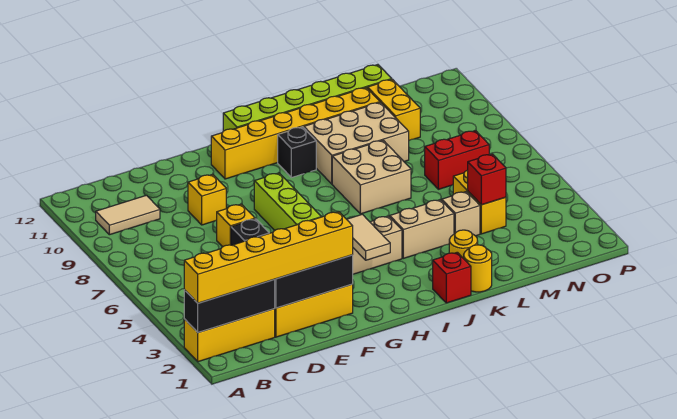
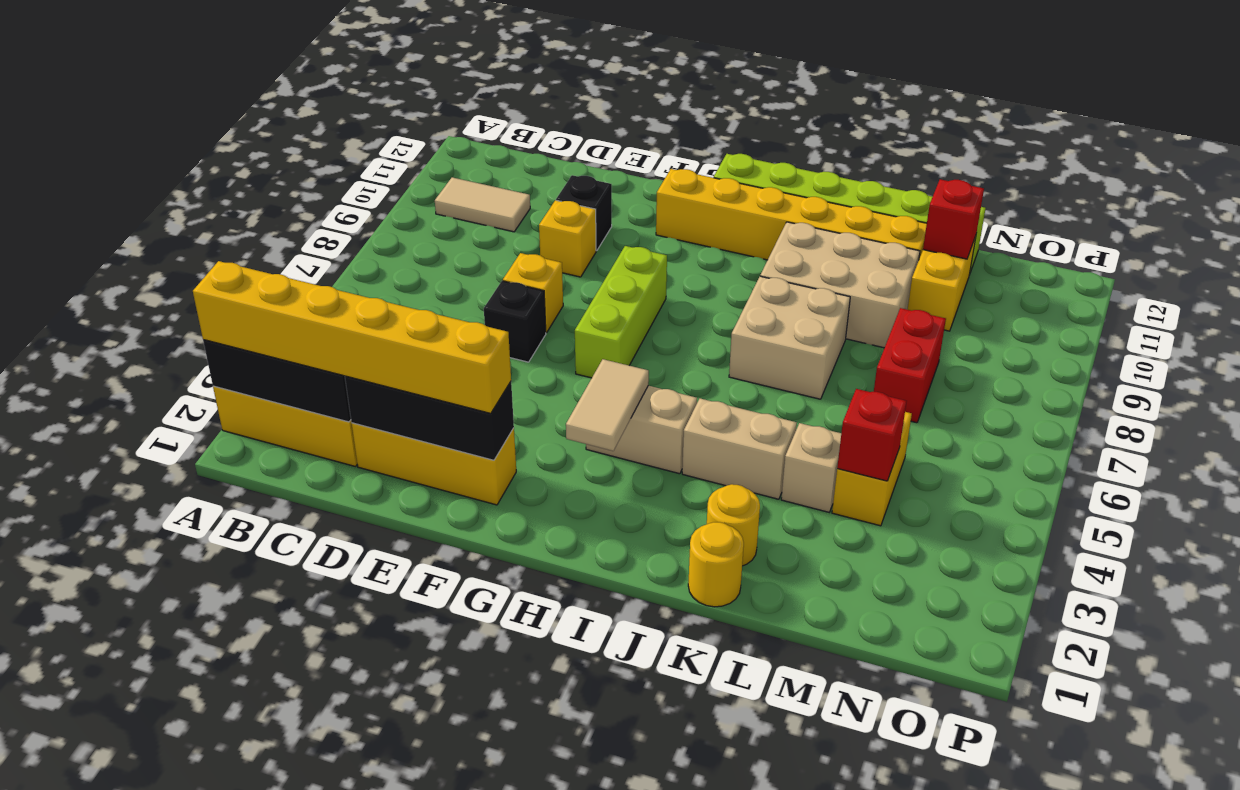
black 1x1 brick [278,127,316,178] -> black 1x1 brick moved to [556,175,612,251]
red 1x1 brick [433,252,471,303] -> red 1x1 brick moved to [923,179,984,259]
red 1x2 brick [425,131,489,189] -> red 1x2 brick turned to [874,308,946,423]

